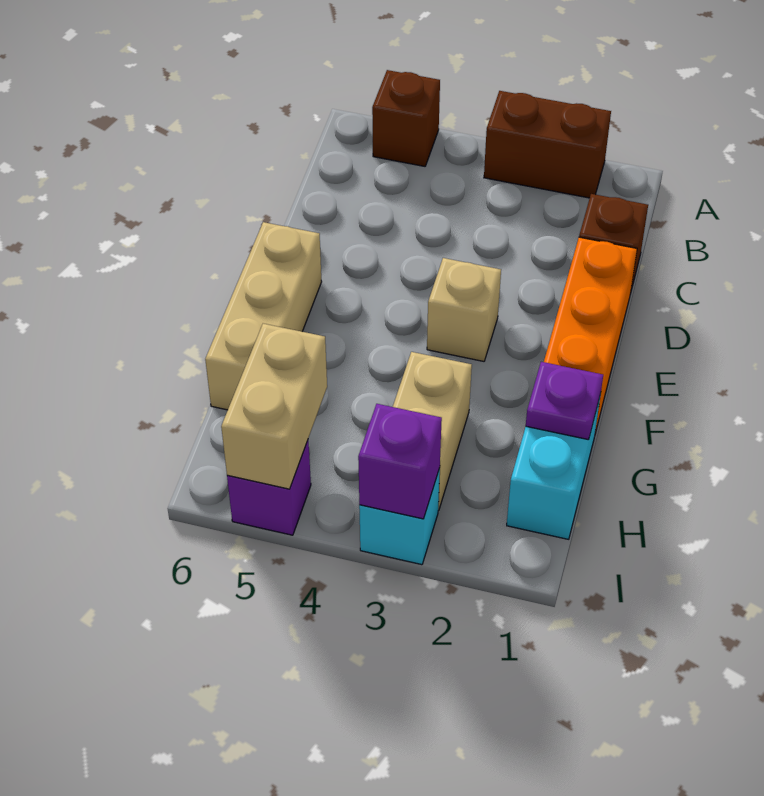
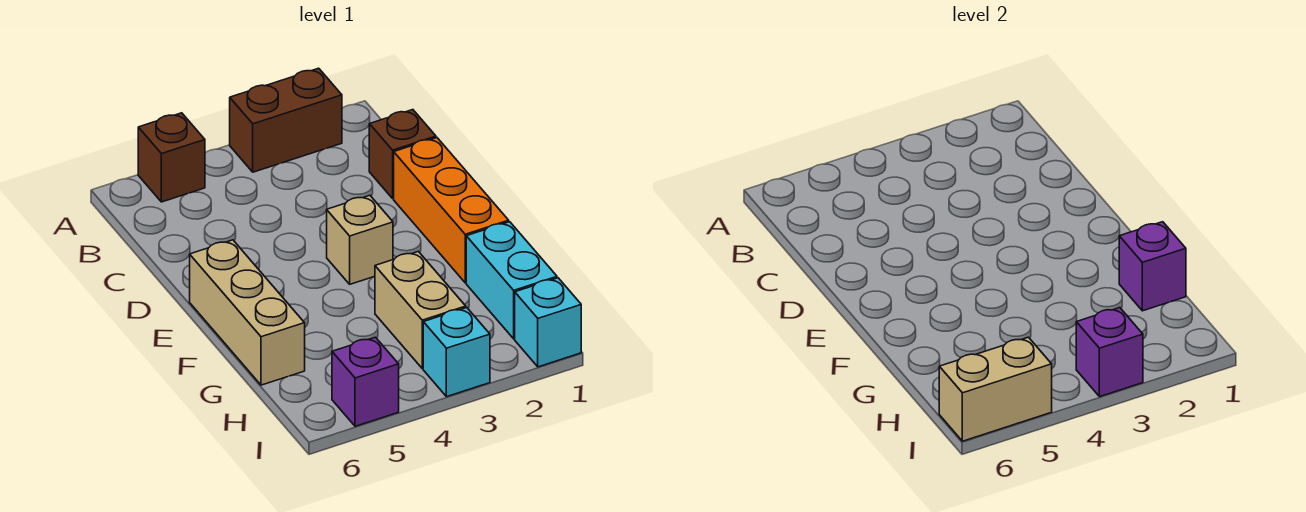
purple 1x1 plate [526,362,603,440] -> purple 1x1 brick [1119,222,1186,311]
tan 1x2 brick [221,324,327,489] -> tan 1x2 brick turned to [939,337,1052,441]
none -> cyan 1x1 brick [515,278,581,367]

